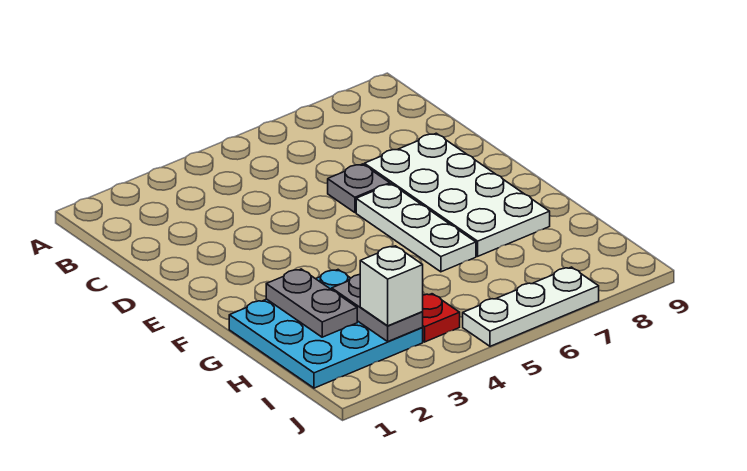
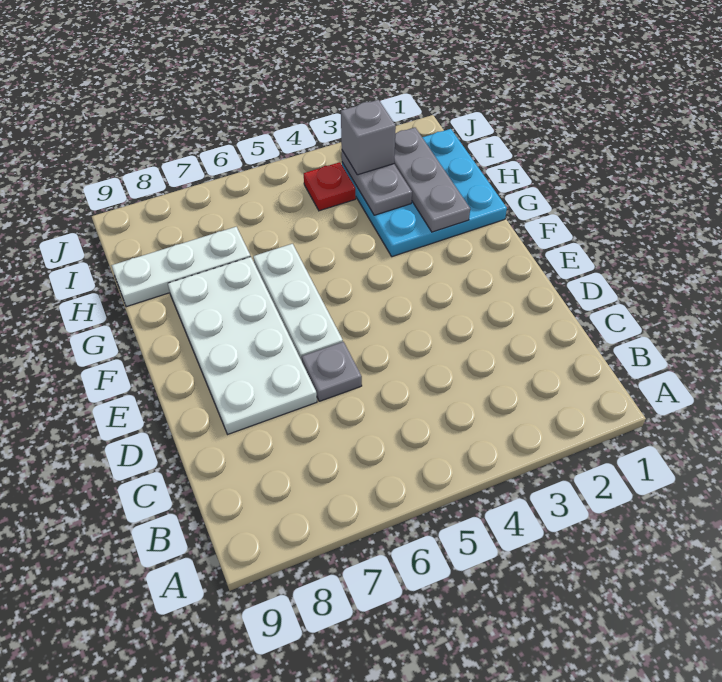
grey 1x2 plate [266,269,357,337] -> grey 1x3 plate [394,128,470,232]
white 1x1 brick [360,246,423,326] -> grey 1x1 brick [341,100,396,175]
white 1x3 plate [463,267,599,346] -> white 1x3 plate moved to [112,227,251,307]

